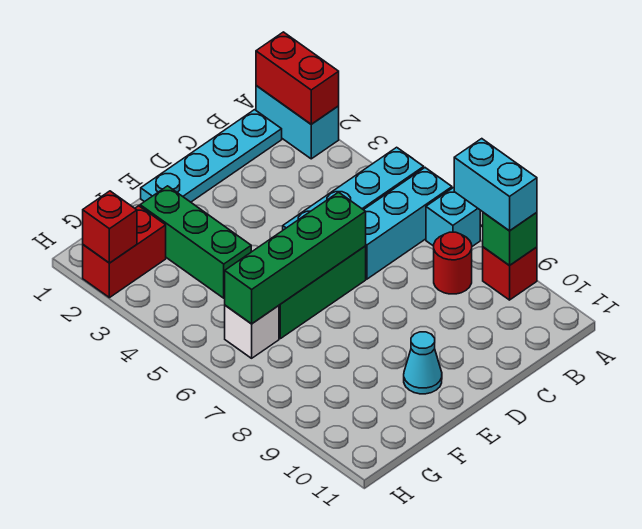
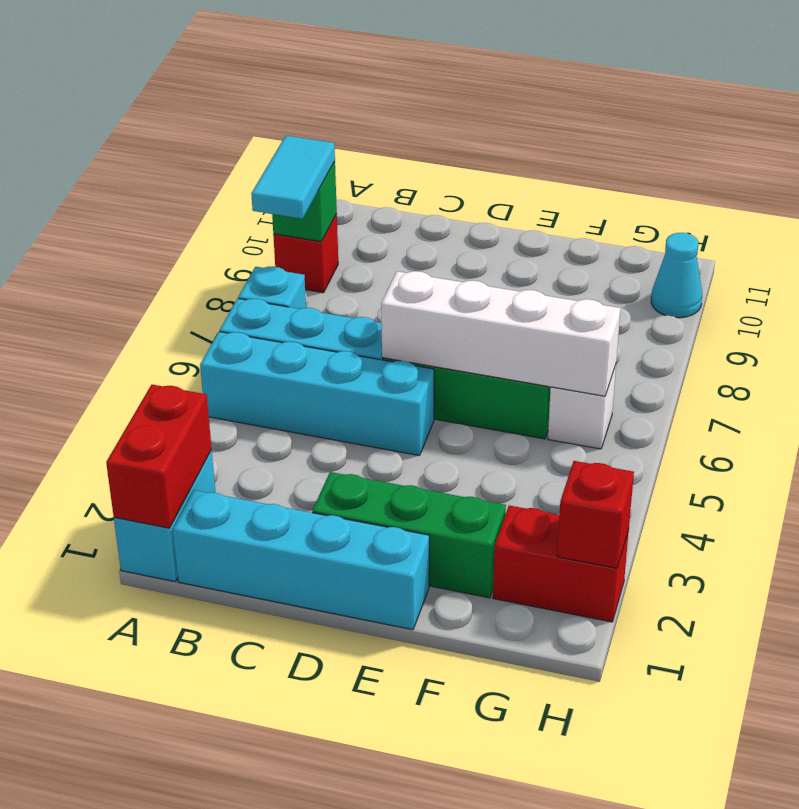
cyan 1x2 brick [454,139,537,231] -> cyan 1x2 tile [251,136,335,219]
cyan 1x4 plate [141,110,282,202] -> cyan 1x4 brick [173,490,429,630]
red 1x1 round brick [434,232,472,294] -> none
green 1x4 brick [225,192,366,324] -> white 1x4 brick [381,271,621,396]
cyan 1x1 cone [404,332,442,394] -> cyan 1x1 cone moved to [651,233,702,318]
green 1x3 brick [140,186,251,298] -> green 1x3 brick turned to [312,472,506,598]

